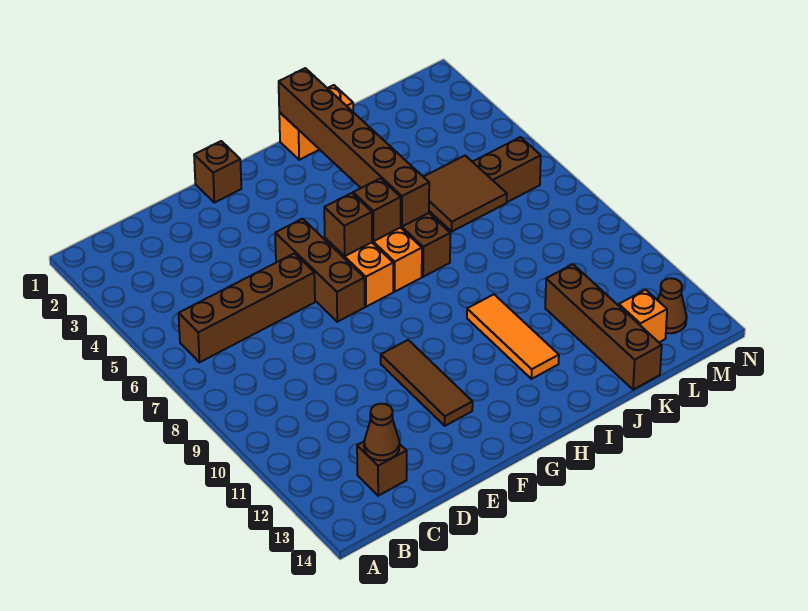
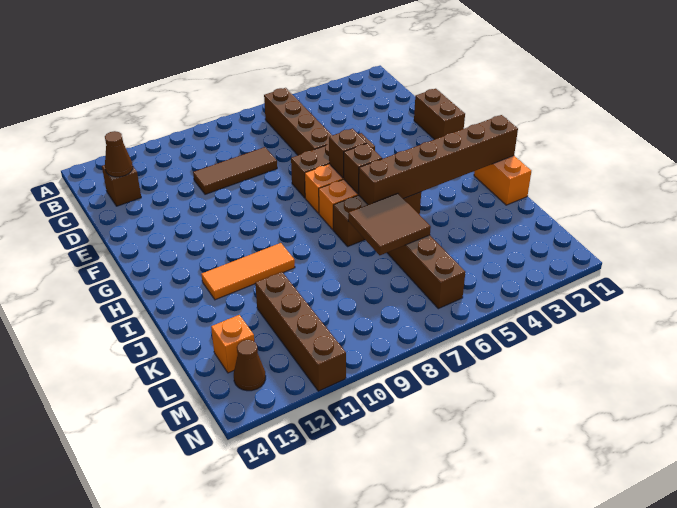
brown 1x1 brick [194,141,241,203] -> brown 1x2 brick [414,89,465,140]
brown 1x3 tile [381,340,473,426] -> brown 1x3 tile moved to [193,147,277,194]
brown 1x4 brick [545,264,662,390] -> brown 1x4 brick turned to [255,272,346,391]

